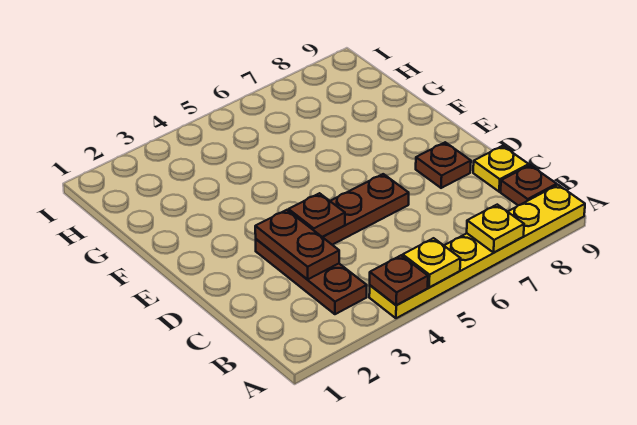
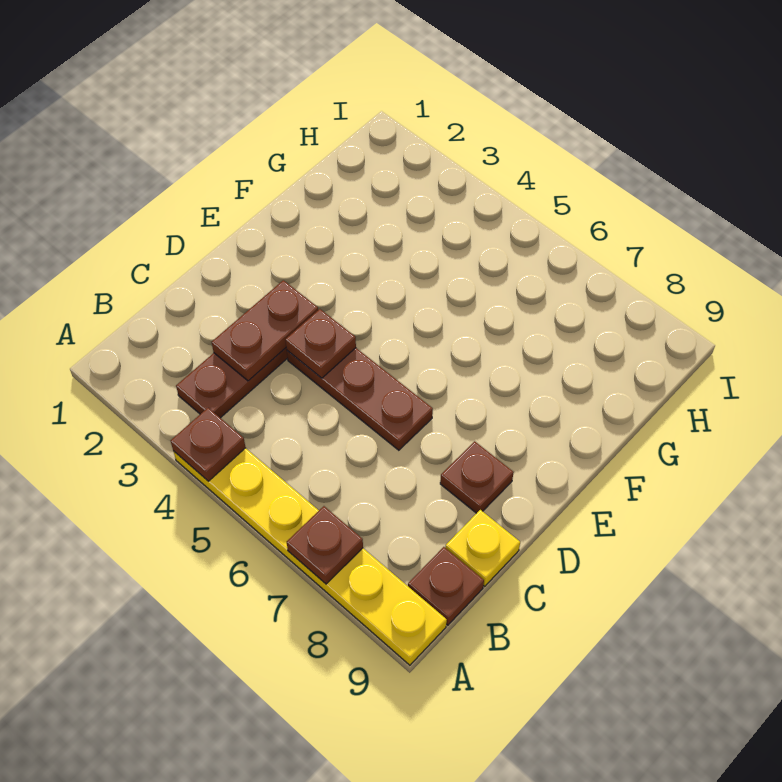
yellow 1x1 plate [403,238,461,287] -> none
yellow 1x1 plate [467,205,524,253] -> brown 1x1 plate [287,506,363,584]

